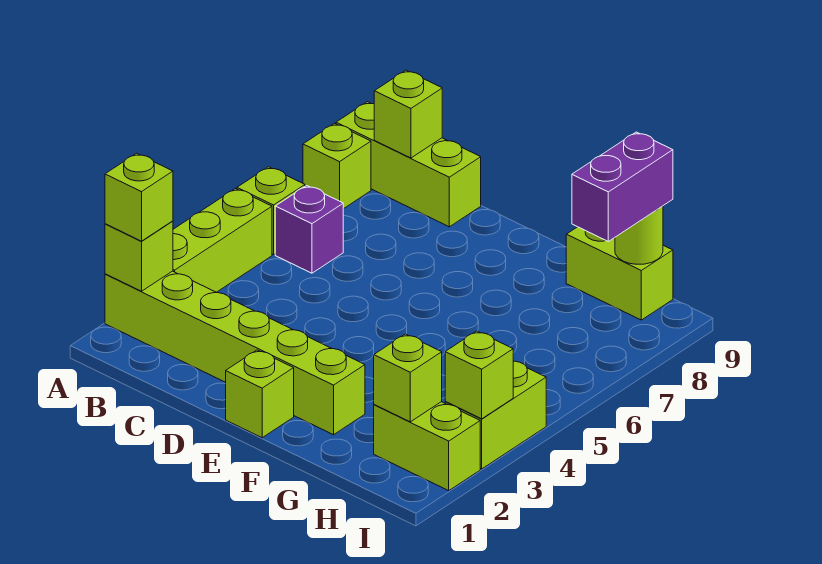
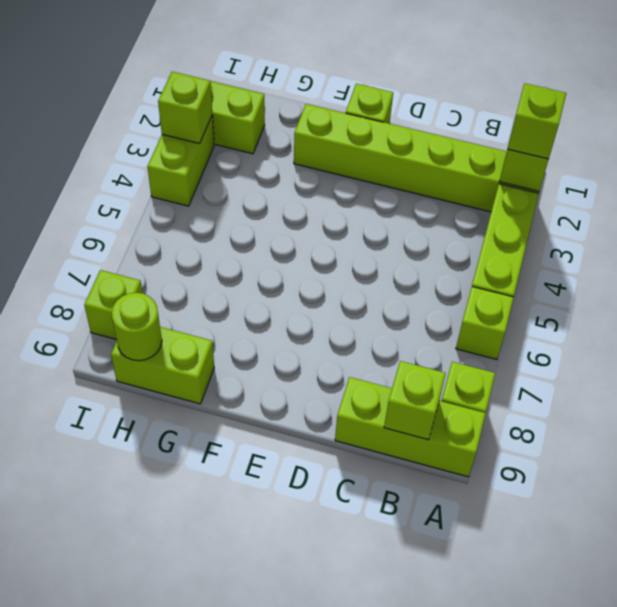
purple 1x1 brick [275,186,343,273] -> none
lime 1x1 brick [374,334,442,422] -> lime 1x1 brick moved to [84,270,143,339]
purple 1x2 brick [572,132,673,241] -> none

